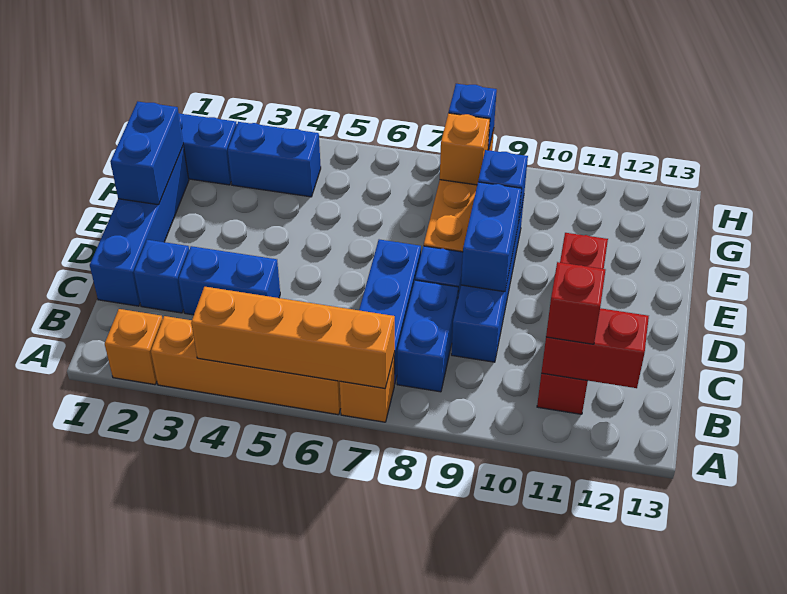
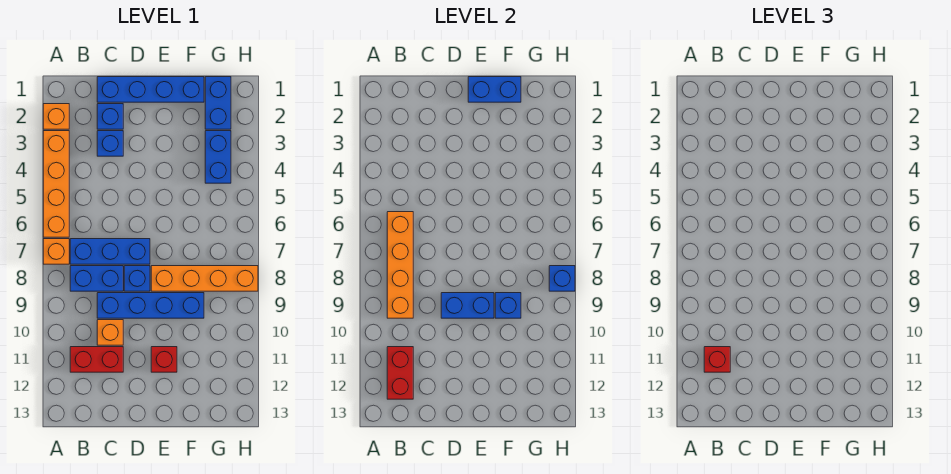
orange 1x4 brick [191,287,395,389] -> orange 1x4 brick moved to [387,212,413,318]
blue 1x2 brick [178,246,280,315] -> blue 1x1 brick [97,131,123,156]
orange 1x1 brick [440,113,490,185] -> orange 1x1 brick moved to [97,320,123,345]

